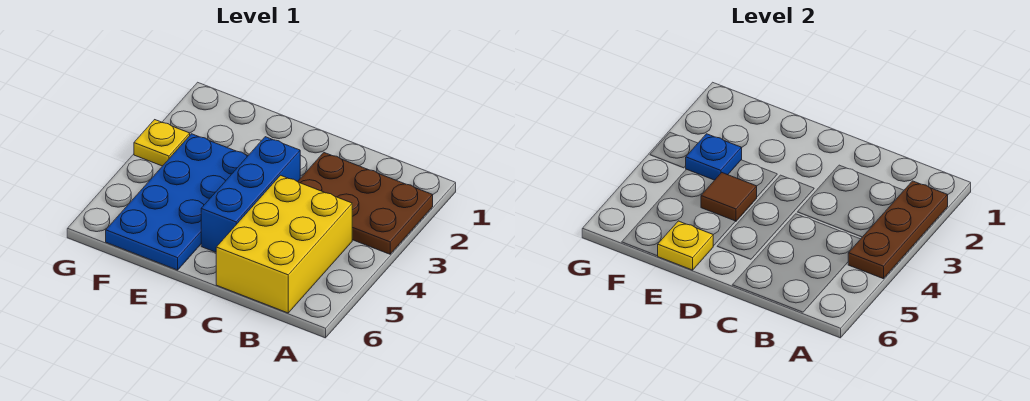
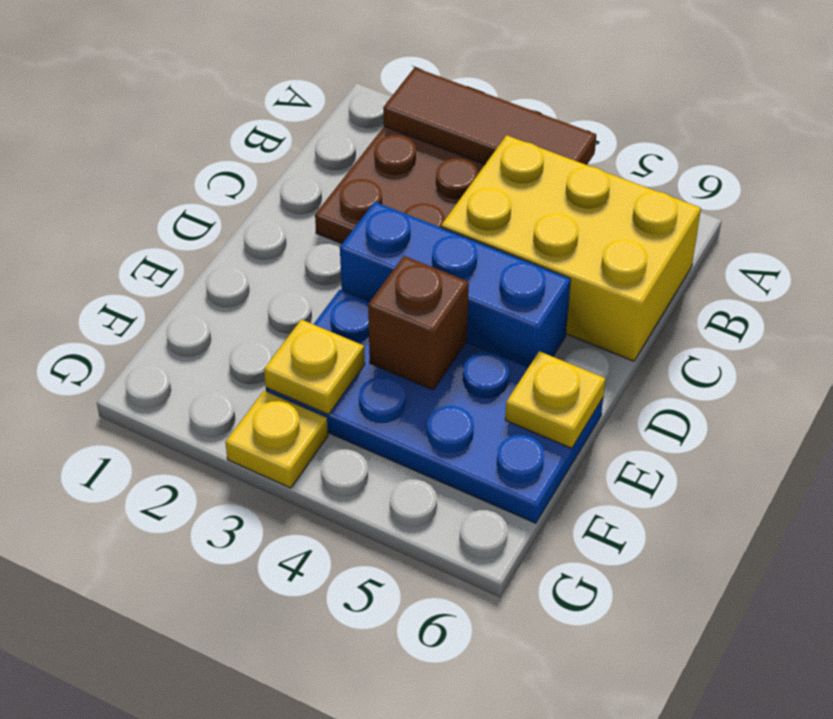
brown 1x3 plate [848,181,948,279] -> brown 1x3 tile [383,68,596,165]
brown 1x1 tile [701,173,757,221] -> brown 1x1 brick [368,256,469,390]
blue 1x1 plate [686,134,742,180] -> yellow 1x1 plate [264,319,365,414]

